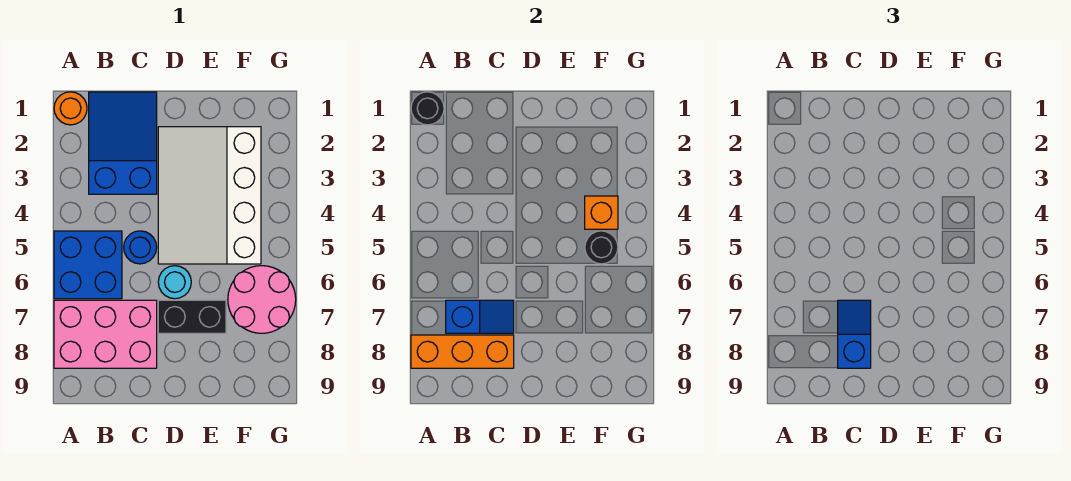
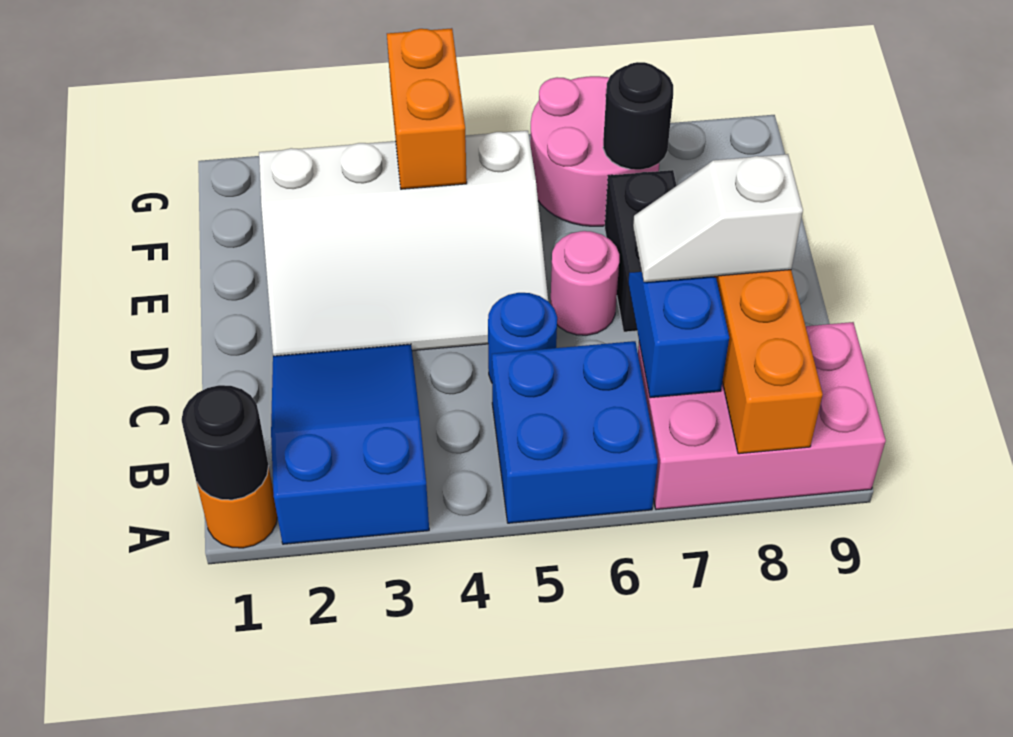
pink 2x3 brick [54,300,157,368] -> pink 2x3 brick turned to [638,322,886,510]
blue 2x3 slope [89,92,157,194] -> blue 2x3 slope turned to [271,344,429,544]
blue 1x2 slope [838,300,871,368] -> white 1x2 slope [633,154,803,282]
cyan 1x1 round brick [158,266,191,299] -> pink 1x1 round brick [551,231,619,335]
orange 1x1 brick [585,196,618,229] -> orange 1x2 brick [387,28,467,189]
black 1x1 round brick [585,231,618,264] -> black 1x1 round brick moved to [603,62,673,170]

